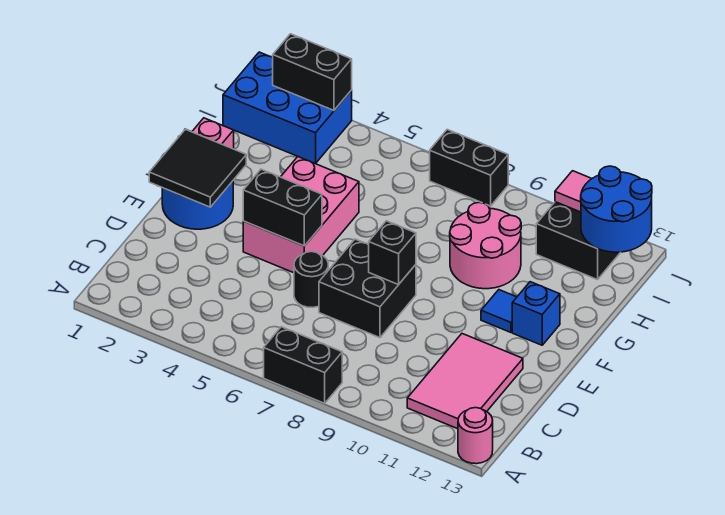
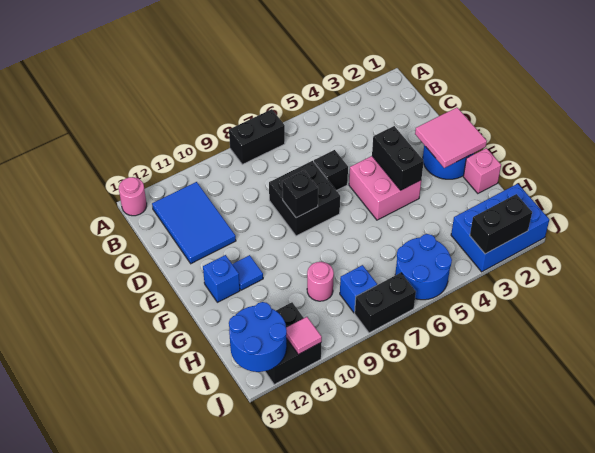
pink 2x3 tile [407,334,523,429] -> blue 2x3 tile [152,182,236,264]
black 1x1 round brick [294,251,328,307] -> black 1x1 brick [314,150,348,191]
black 2x2 tile [149,129,246,207] -> pink 2x2 tile [415,108,487,168]
pink 2x3 brick [243,157,359,273] -> pink 2x2 brick [349,156,421,220]
black 1x2 brick [243,169,322,246] -> black 1x2 brick turned to [372,126,424,190]
pink 2x2 round brick [450,203,521,289] -> pink 1x1 round brick [307,262,334,301]
none -> blue 2x2 round brick [395,234,452,300]
none -> blue 1x1 brick [340,265,377,313]

